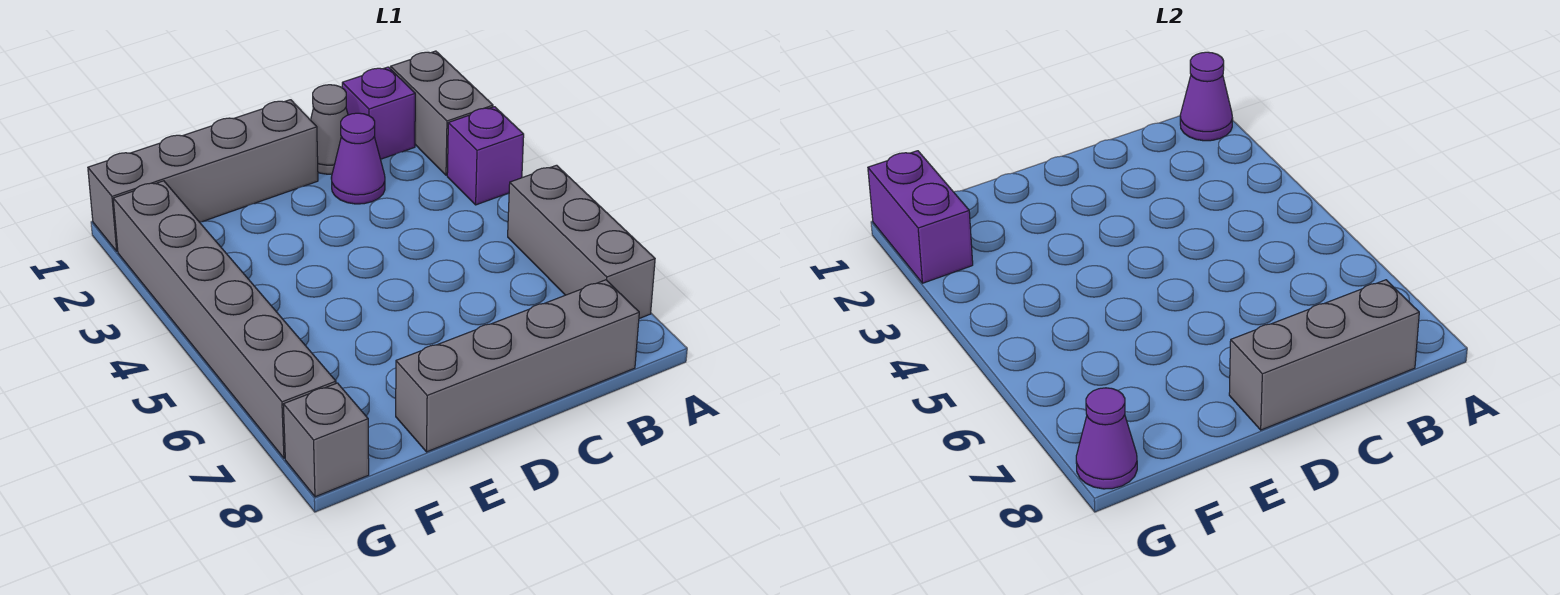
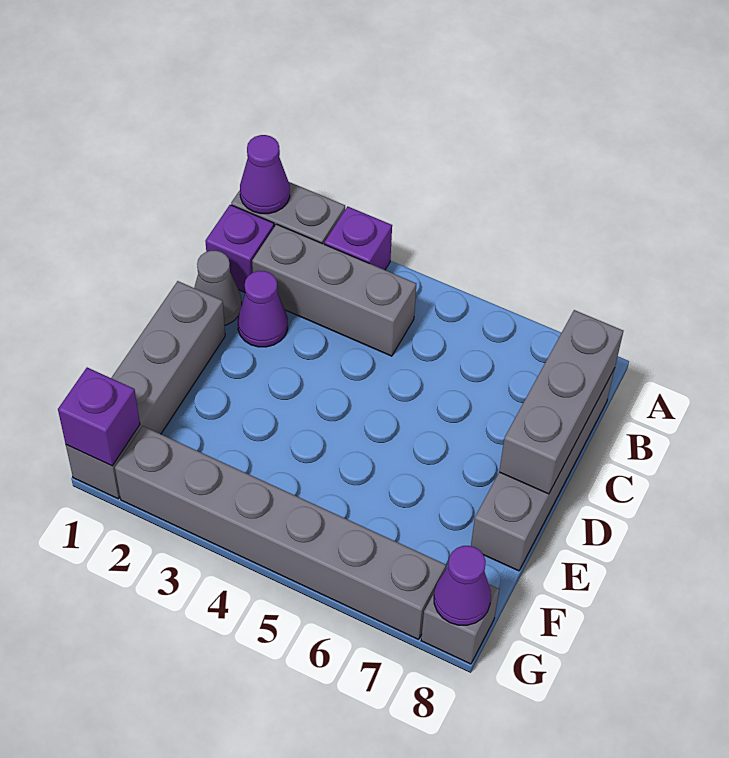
grey 1x3 brick [508,165,655,319] -> grey 1x3 brick moved to [252,224,416,356]
purple 1x2 brick [868,151,973,283] -> purple 1x1 brick [58,368,140,466]

